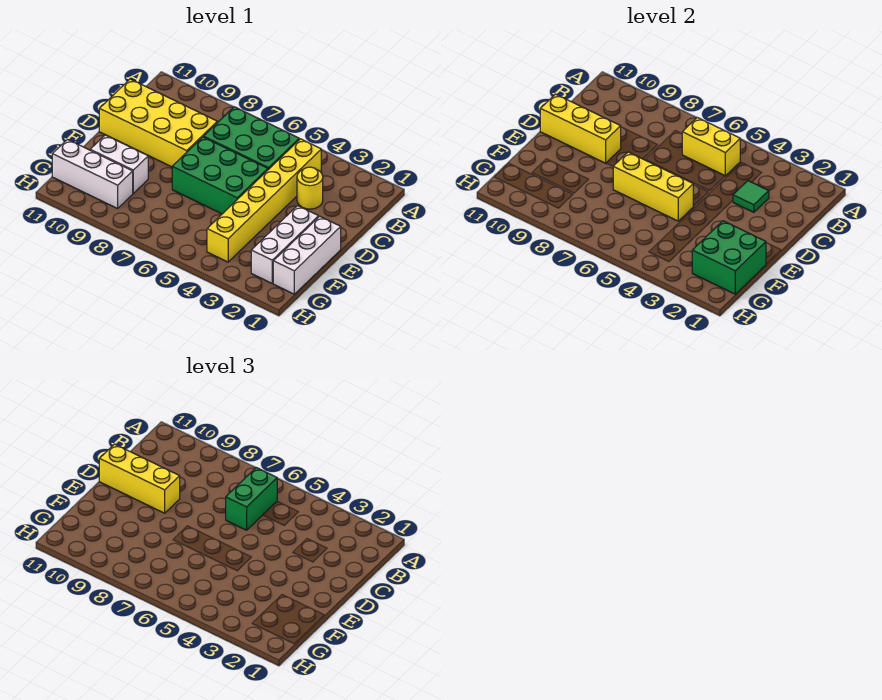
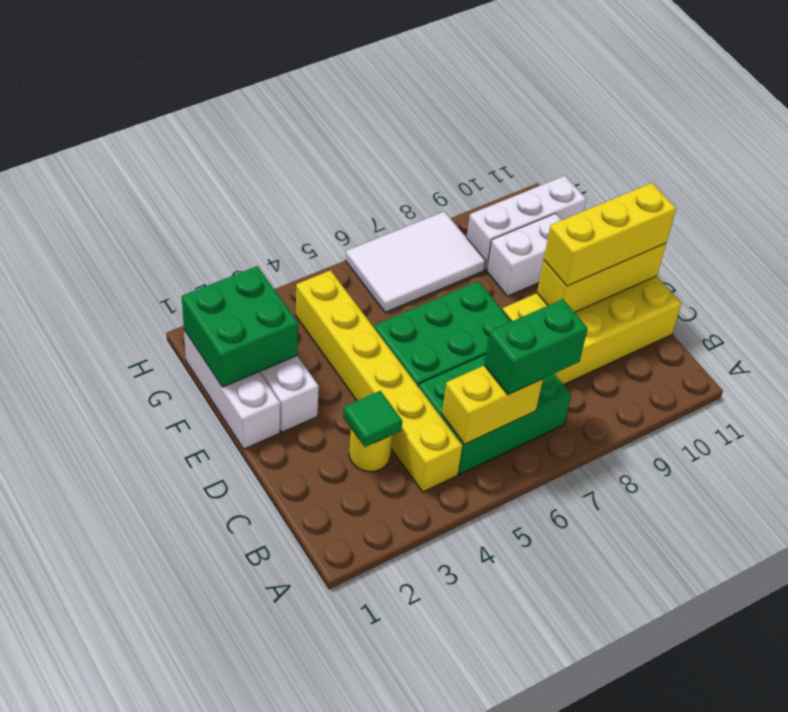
green 1x2 brick [226,468,277,530] -> green 1x2 brick turned to [484,299,588,395]
yellow 1x3 brick [613,152,693,221] -> none
none -> white 2x3 tile [346,212,485,312]

